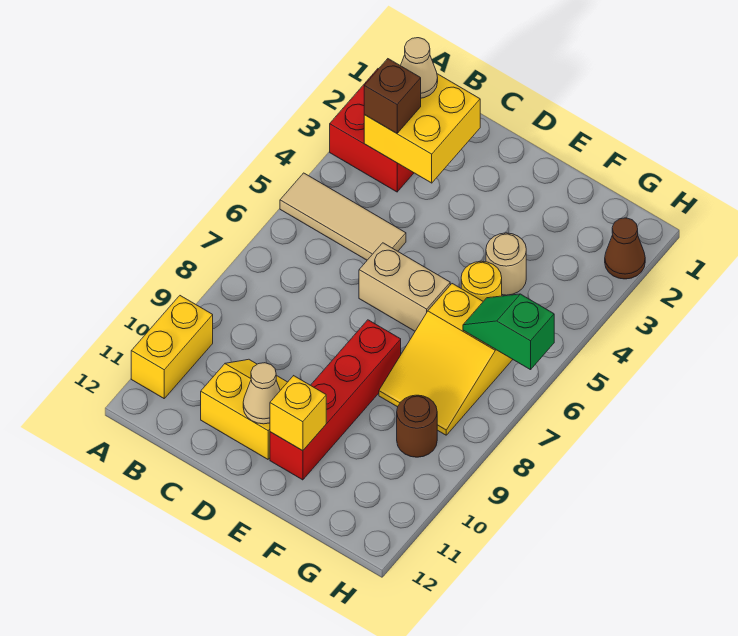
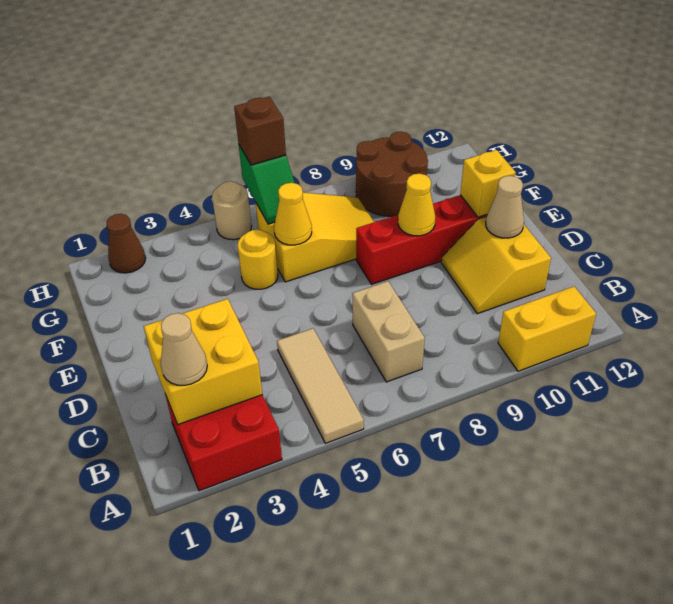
brown 1x1 brick [364,59,421,133] -> brown 1x1 brick moved to [234,97,286,165]
tan 1x2 brick [359,243,450,331] -> tan 1x2 brick moved to [352,281,425,382]
none -> yellow 1x1 cone [398,174,435,236]
tan 1x1 round brick [486,233,526,295] -> tan 1x1 round brick moved to [212,181,251,240]
none -> yellow 1x1 cone [274,183,312,245]
brown 1x1 round brick [397,395,437,457] -> brown 2x2 round brick [356,131,428,216]

